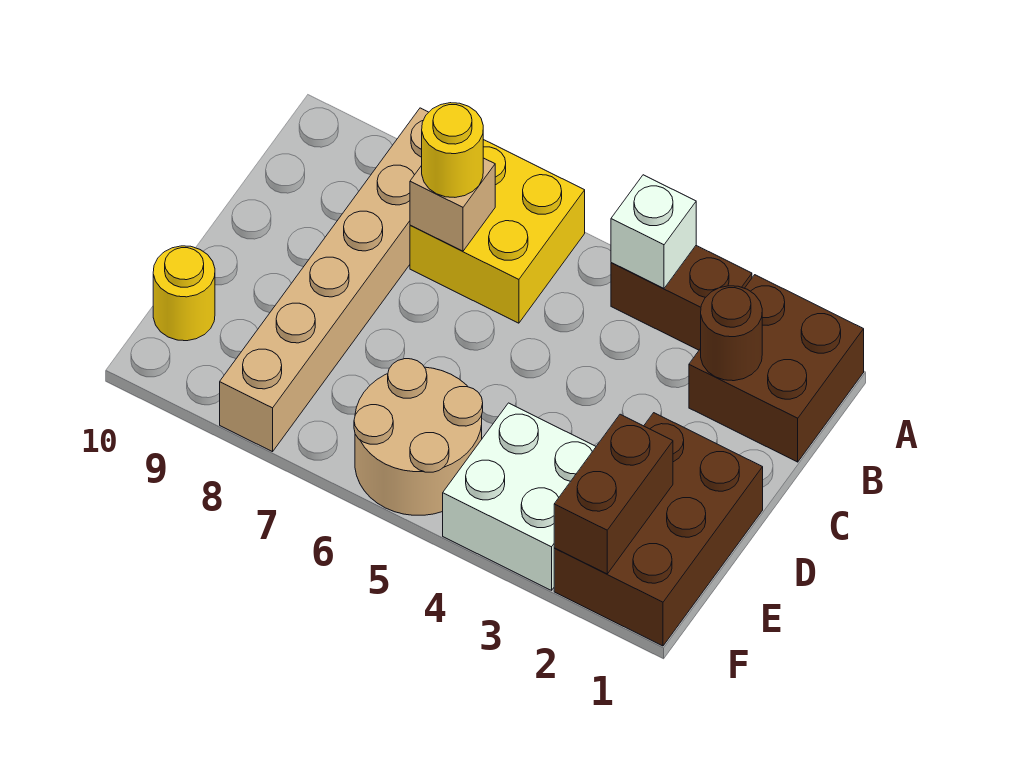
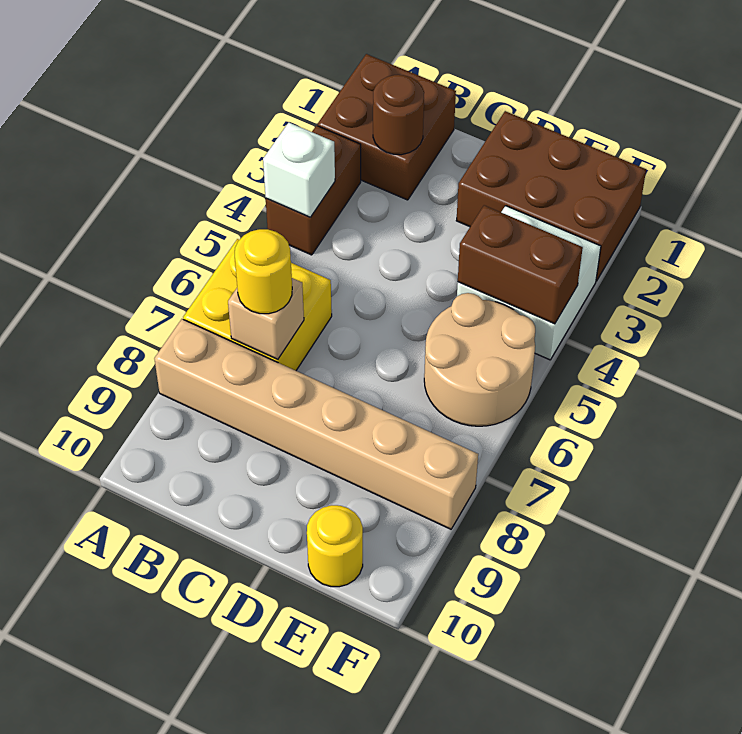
brown 1x2 brick [554,414,673,574] -> brown 1x2 brick moved to [458,205,583,324]

